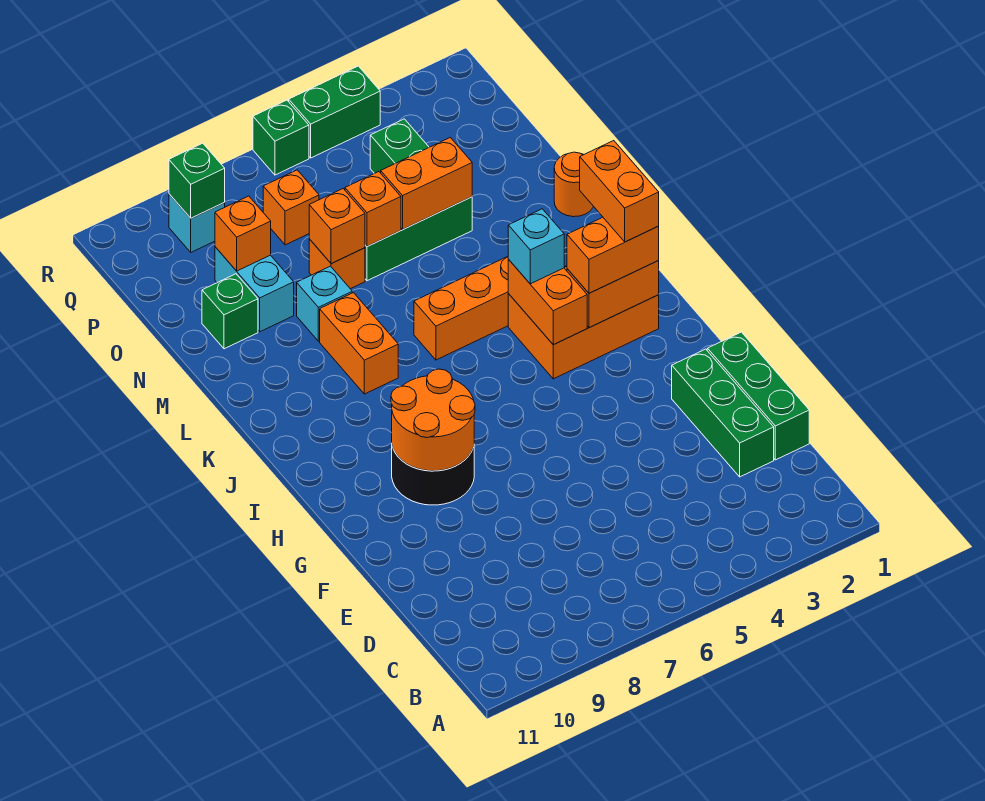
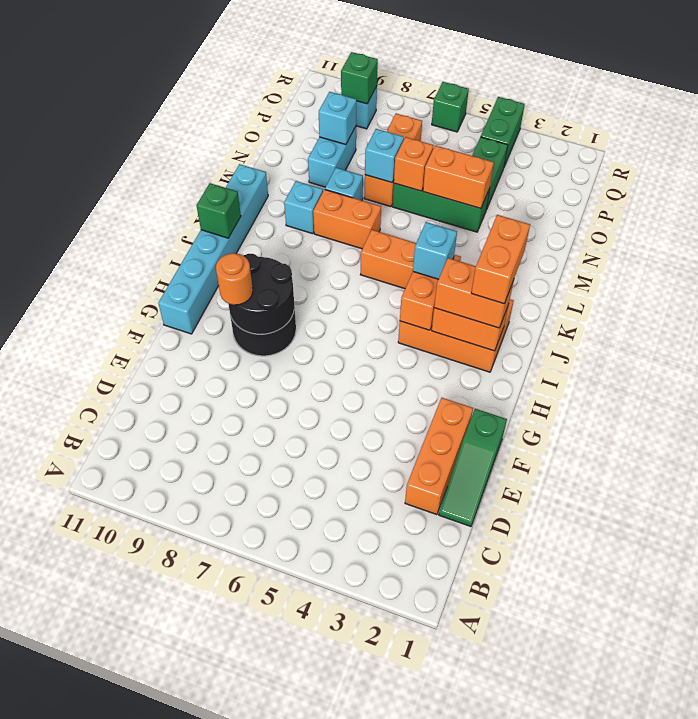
green 1x3 brick [707,332,809,460] -> green 1x3 slope [439,409,507,526]
green 1x3 brick [672,349,774,477] -> orange 1x3 brick [405,398,473,515]
orange 2x2 round brick [391,369,475,471] -> black 2x2 round brick [229,254,294,334]
none -> cyan 1x6 brick [158,164,268,334]
orange 1x2 brick [320,293,398,394] -> orange 1x2 brick turned to [313,190,381,249]
none -> cyan 1x1 brick [284,181,323,234]
orange 1x1 round brick [554,152,594,217] -> orange 1x1 round brick moved to [216,253,253,305]
orange 1x1 brick [309,189,365,263] -> cyan 1x1 brick [365,129,404,183]
green 1x1 brick [202,274,258,349] -> green 1x1 brick moved to [197,183,241,238]
orange 1x1 brick [215,196,271,271] -> cyan 1x1 brick [319,92,356,145]
green 1x2 brick [289,66,380,158] -> green 1x2 brick turned to [481,97,525,166]

